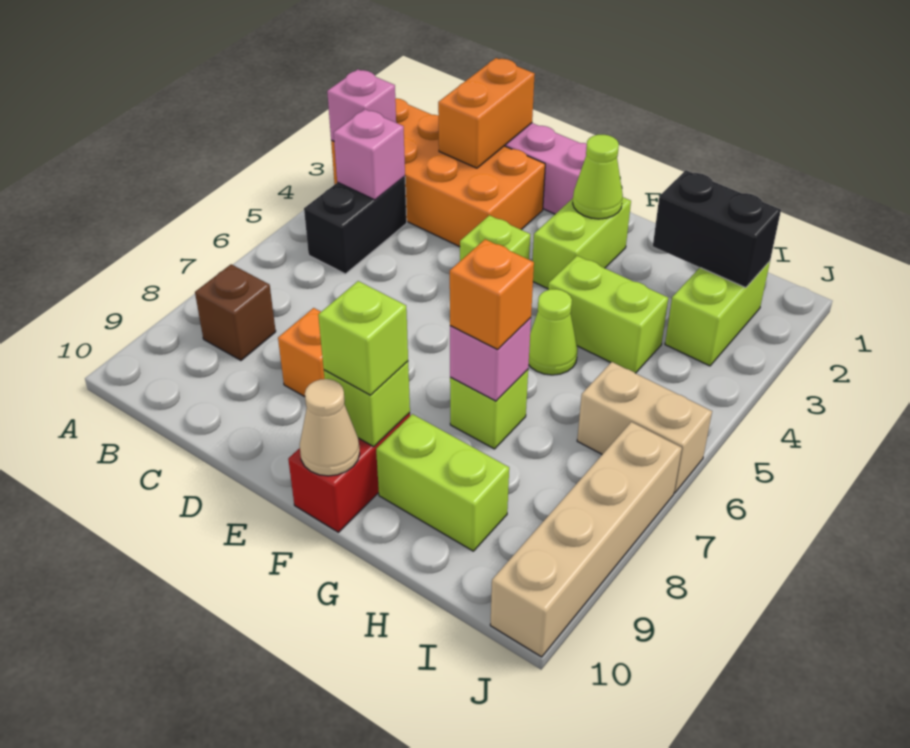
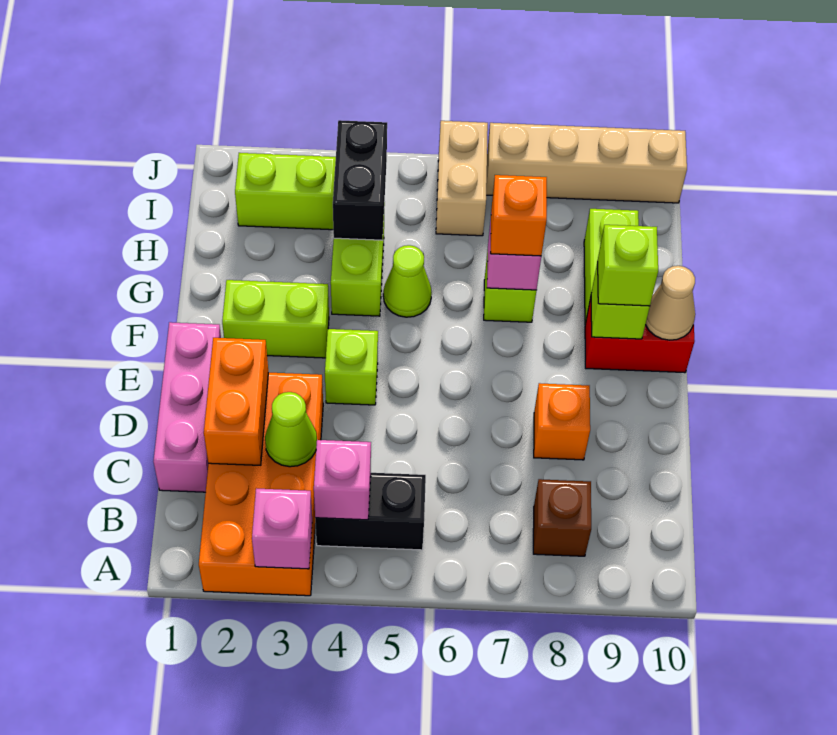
orange 1x2 brick [438,58,535,168] -> orange 1x2 brick turned to [204,338,268,465]
lime 1x1 cone [573,135,623,219] -> lime 1x1 cone moved to [265,392,317,467]
black 1x2 brick [653,170,781,288] -> black 1x2 brick moved to [333,120,387,240]

